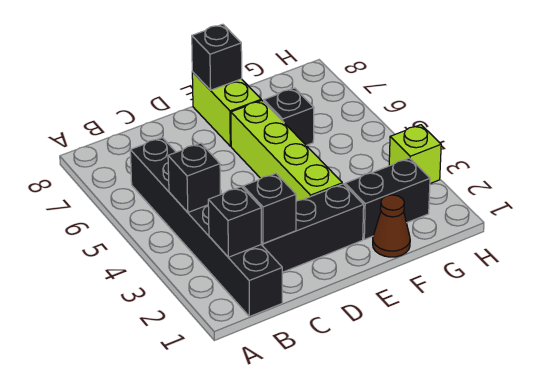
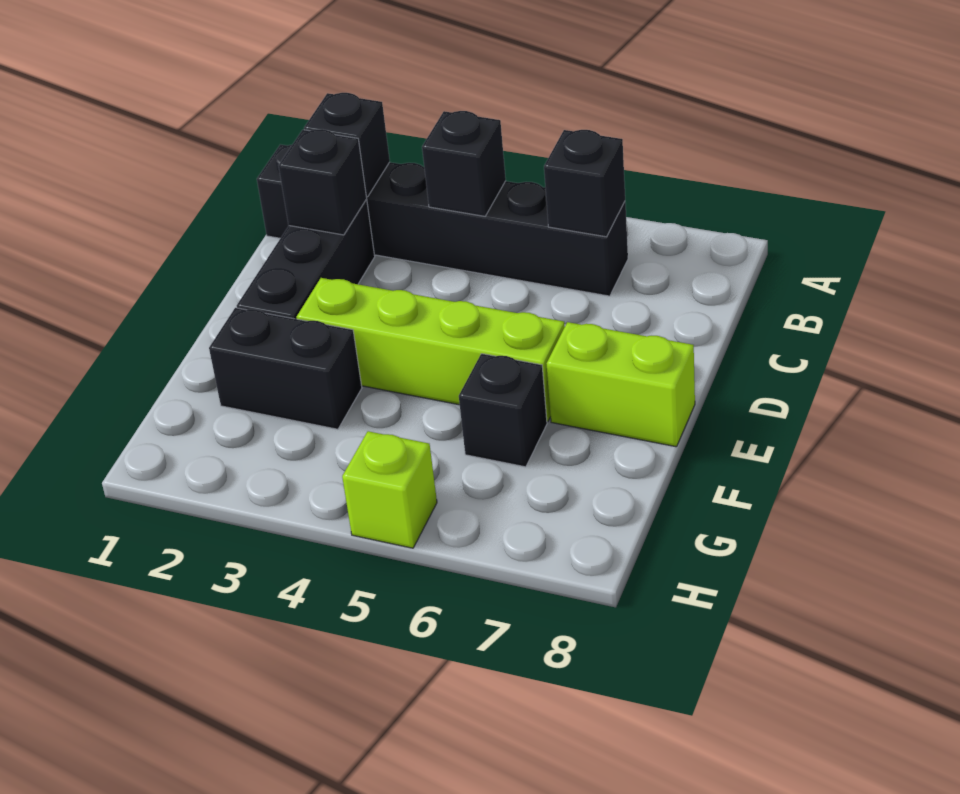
black 1x1 brick [192,24,242,90] -> black 1x1 brick moved to [544,130,625,237]
brown 1x1 cone [373,195,410,257] -> none
black 1x2 brick [345,158,430,239] -> black 1x2 brick turned to [209,308,362,429]
lime 1x1 brick [389,125,441,183] -> lime 1x1 brick moved to [342,431,437,548]

